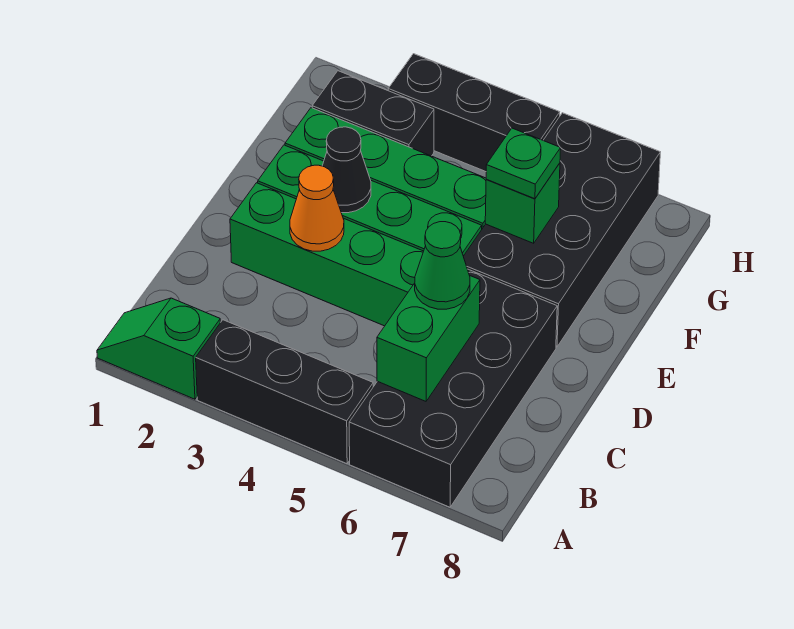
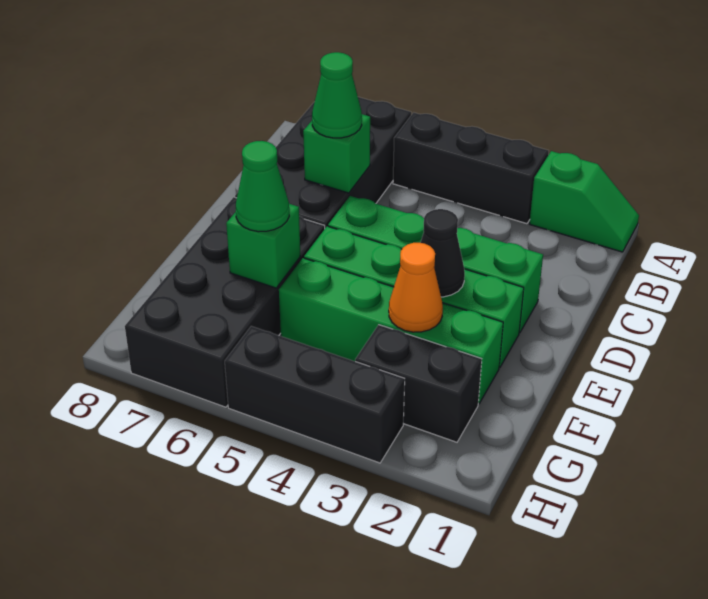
green 1x2 brick [377,276,480,401] -> green 1x1 brick [303,114,370,193]
orange 1x1 cone [290,165,344,251] -> orange 1x1 cone moved to [389,243,443,332]
green 1x1 plate [486,128,561,199] -> green 1x1 cone [236,141,289,232]

